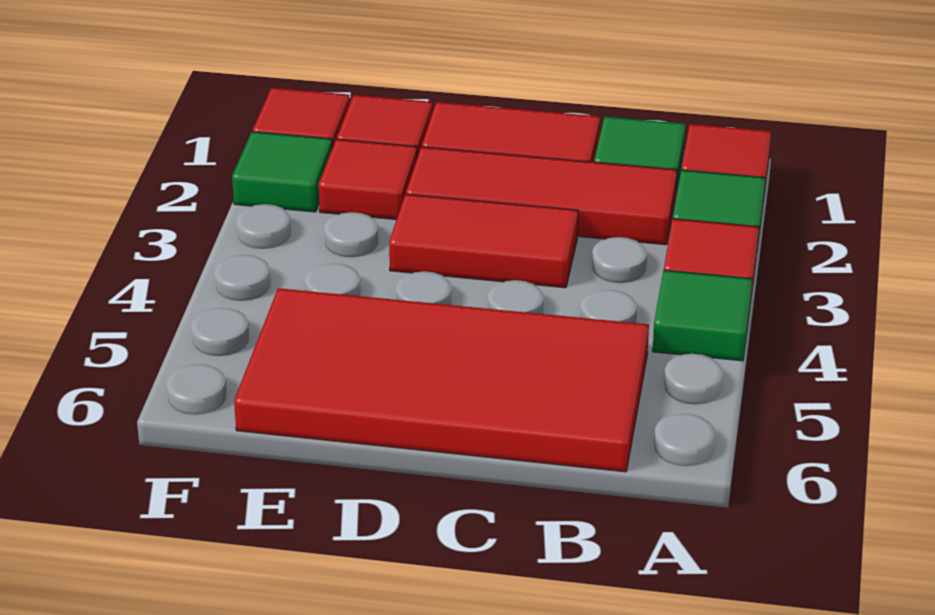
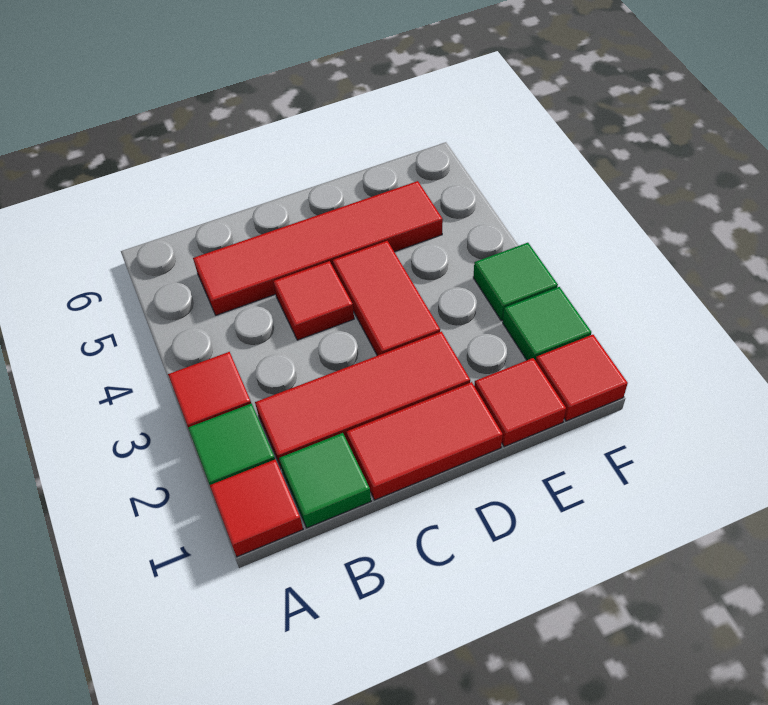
green 1x1 tile [653,270,752,361] -> green 1x1 tile moved to [473,243,558,321]
red 2x4 tile [234,288,649,472] -> red 1x4 tile [193,181,443,315]
red 1x2 tile [389,194,578,288] -> red 1x2 tile turned to [333,241,440,356]
red 1x1 tile [319,139,417,220] -> red 1x1 tile moved to [273,261,354,340]

